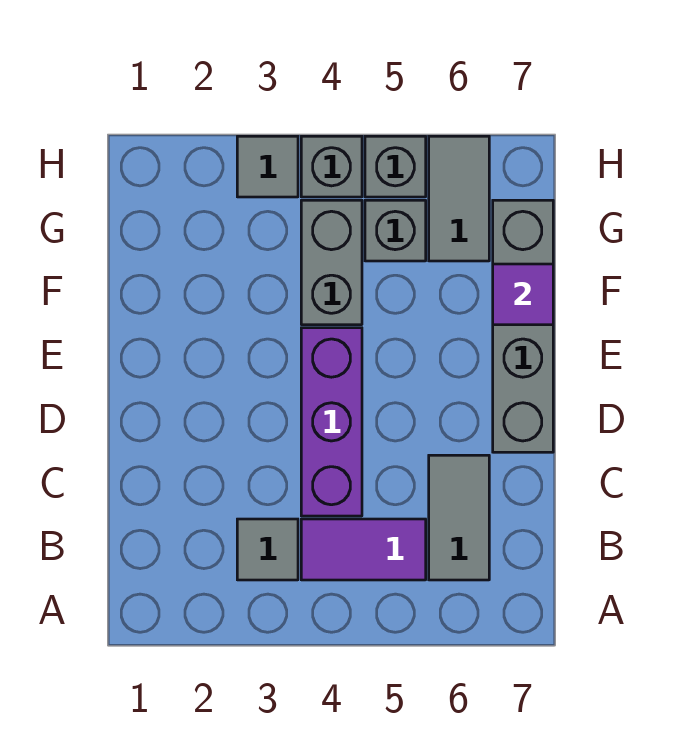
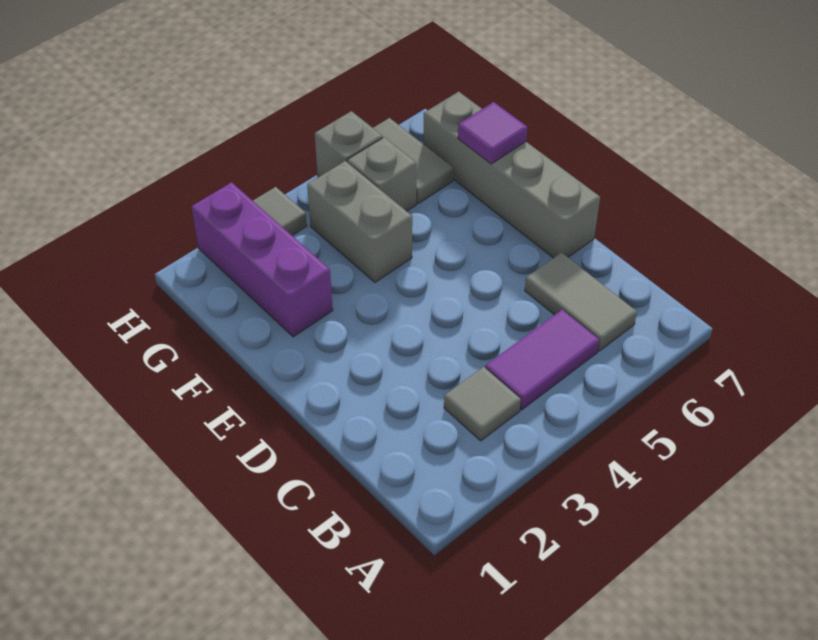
purple 1x3 brick [301,328,362,516] -> purple 1x3 brick moved to [192,182,333,337]
grey 1x1 brick [301,136,362,197] -> none

